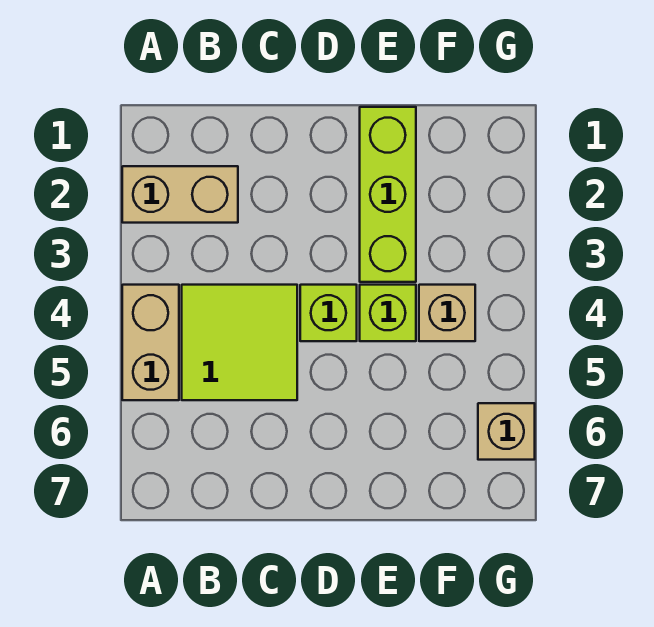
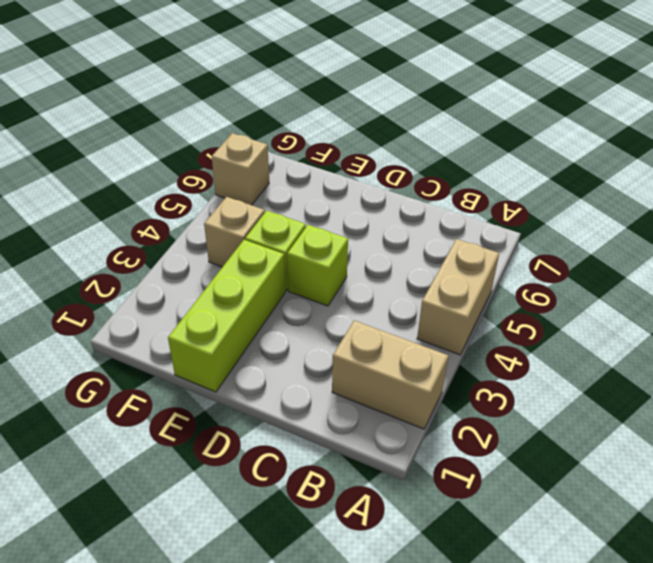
lime 2x2 tile [182,285,297,400] -> none

